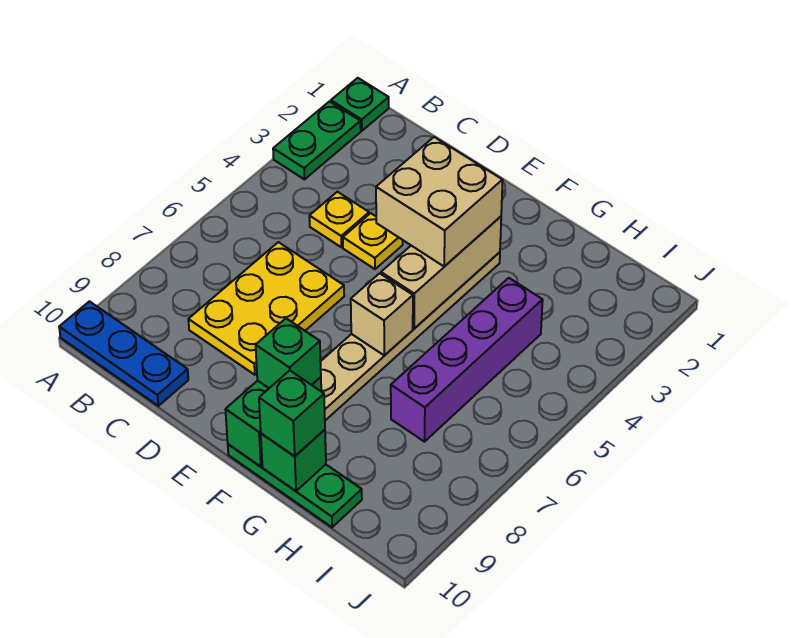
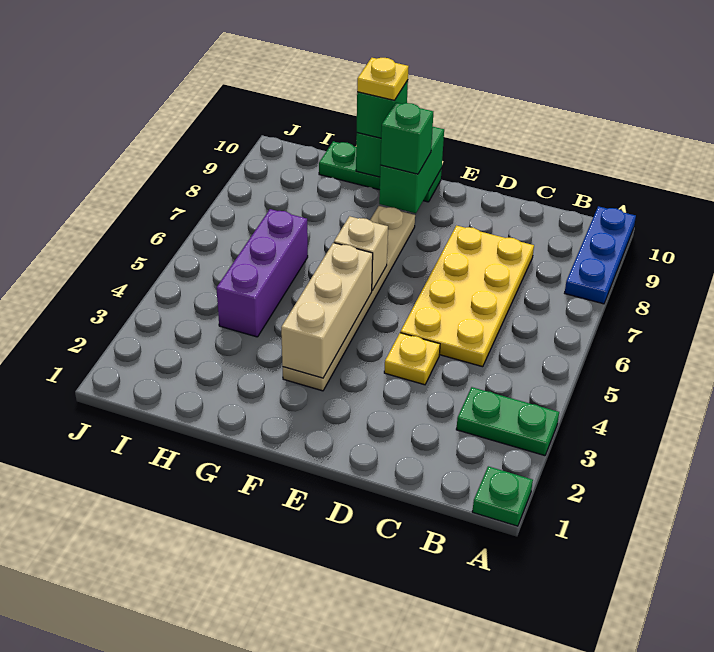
green 1x2 plate [273,102,361,179] -> green 1x2 plate turned to [456,387,559,456]
blue 1x3 plate [59,301,188,406] -> blue 1x3 plate turned to [565,206,636,304]
yellow 1x1 plate [309,192,369,247] -> yellow 1x1 plate moved to [357,58,409,100]
yellow 2x3 plate [188,242,344,375] -> yellow 2x4 plate [400,225,534,367]
tan 2x2 brick [376,137,503,266] -> none
purple 1x4 brick [391,278,543,442] -> purple 1x3 brick [216,209,308,337]

